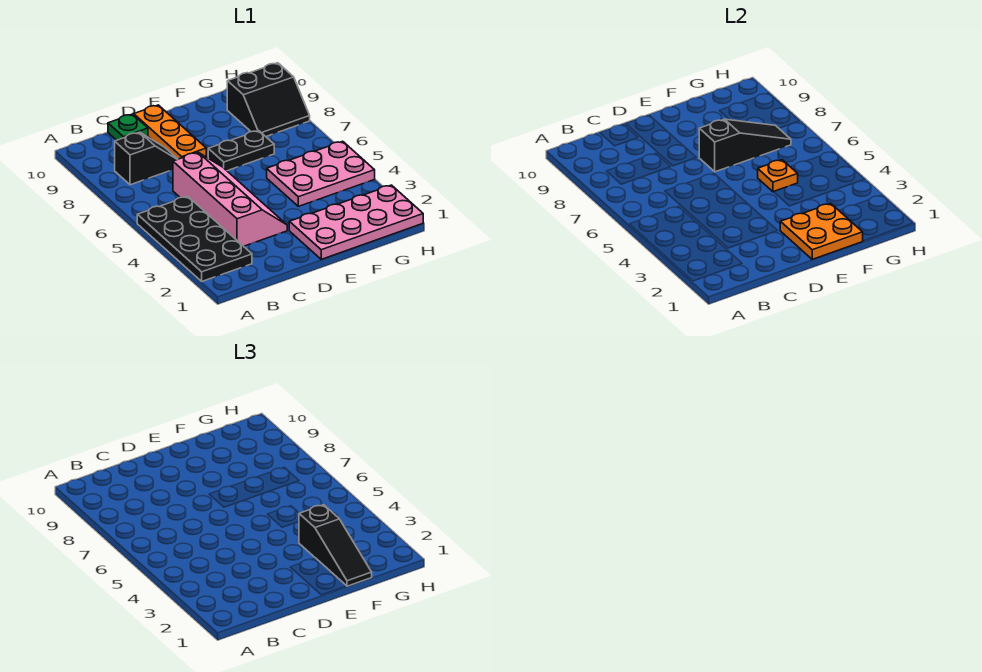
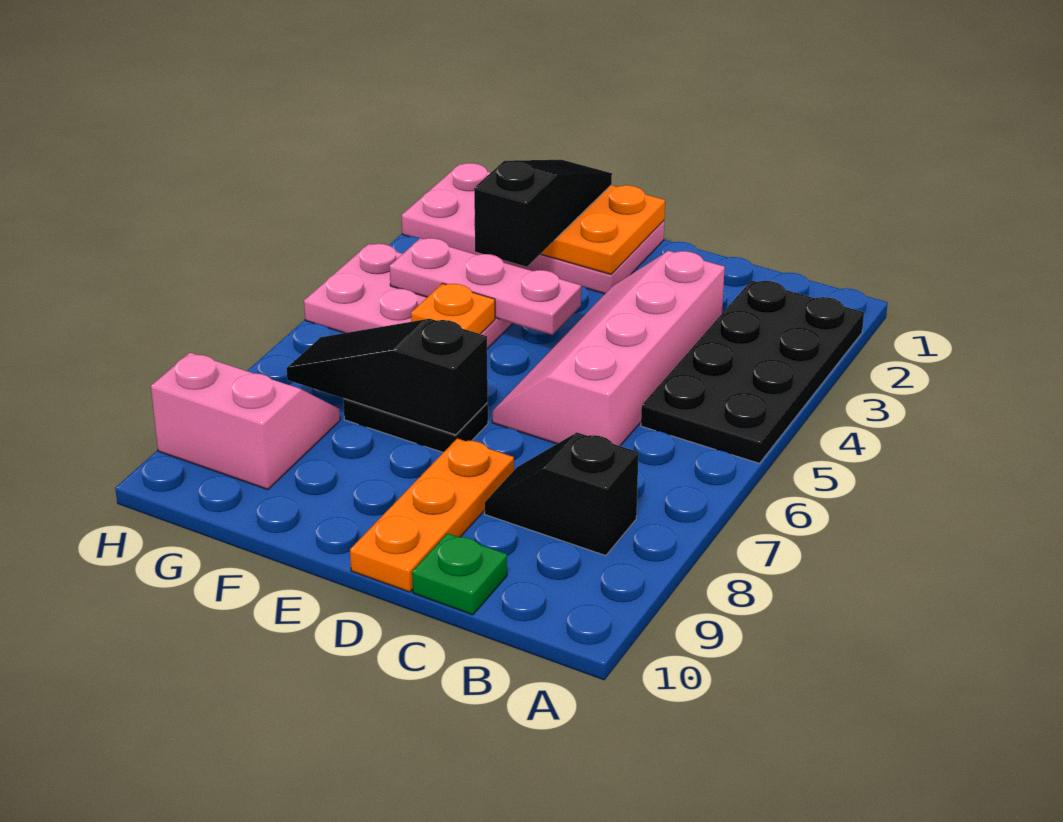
none -> pink 1x3 plate [390,238,581,335]
black 2x2 slope [227,63,310,136] -> pink 2x2 slope [151,353,340,490]

